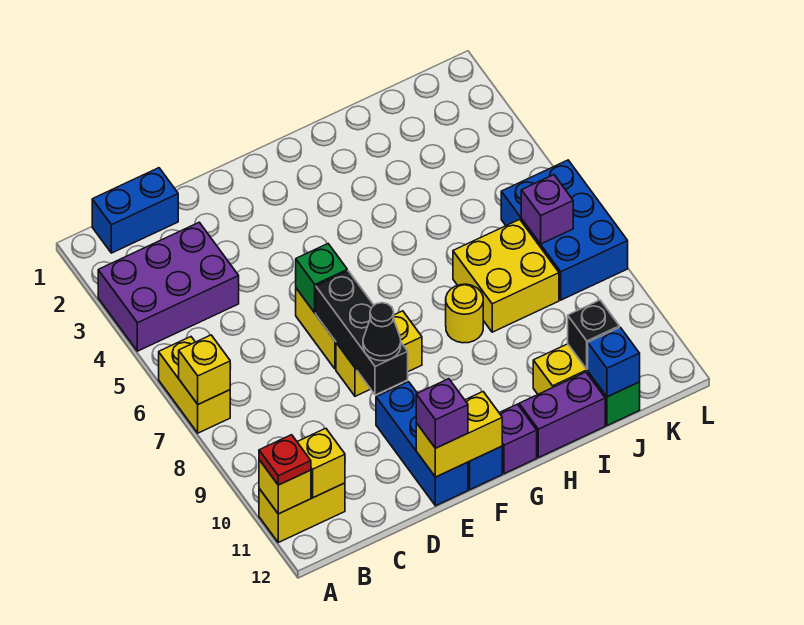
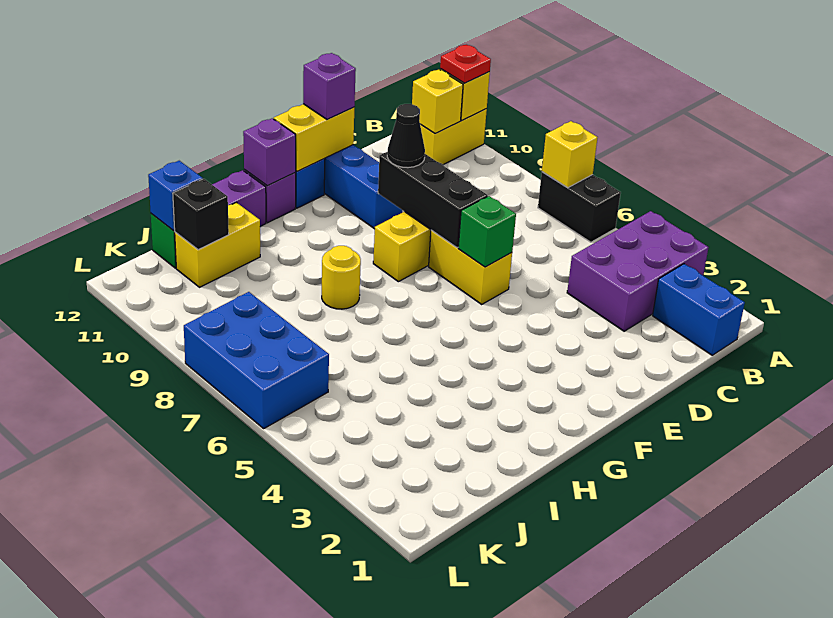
yellow 1x2 brick [159,337,230,433] -> black 1x2 brick [538,172,621,242]
blue 1x2 brick [92,168,178,253] -> blue 1x2 brick turned to [653,264,745,355]
yellow 2x2 brick [453,219,559,332] -> none
purple 1x1 brick [521,175,573,244] -> purple 1x1 brick moved to [243,118,296,186]

